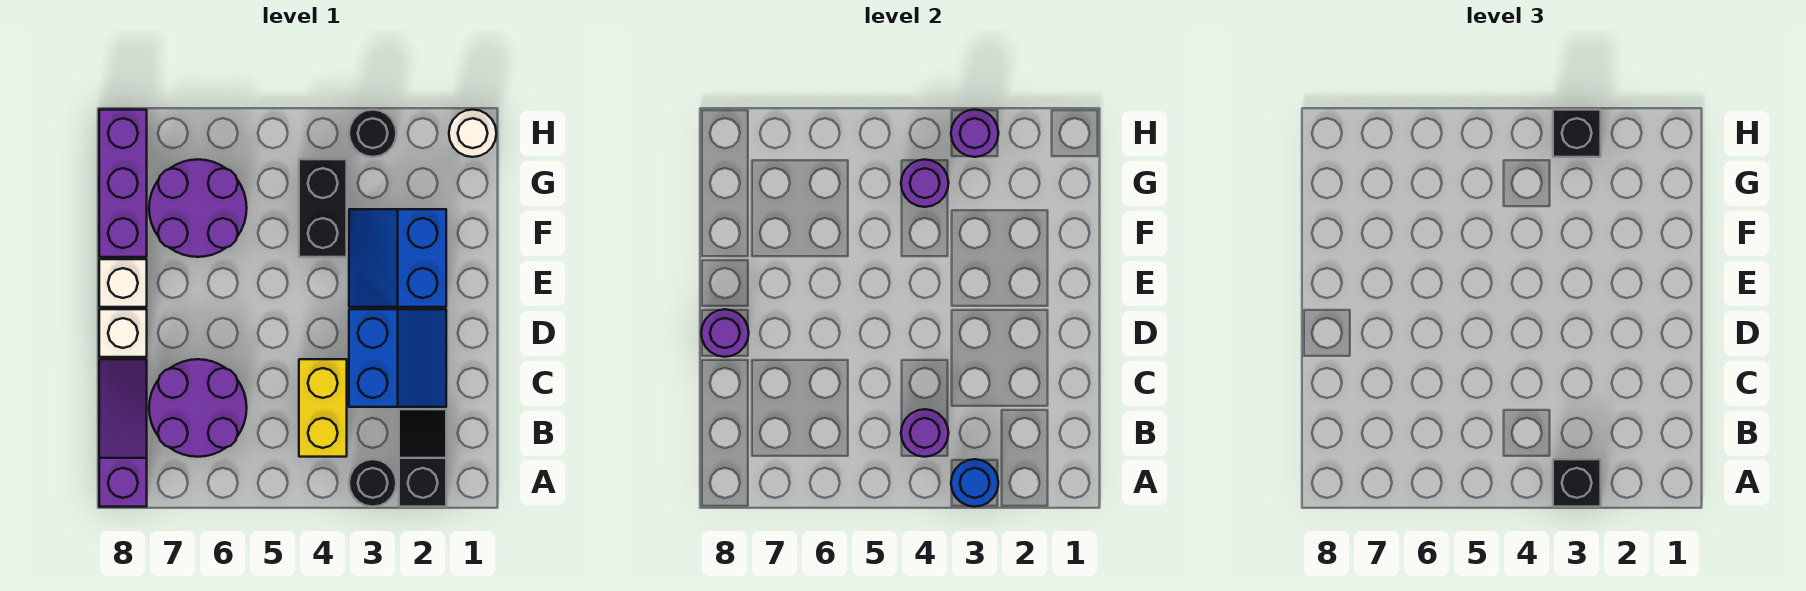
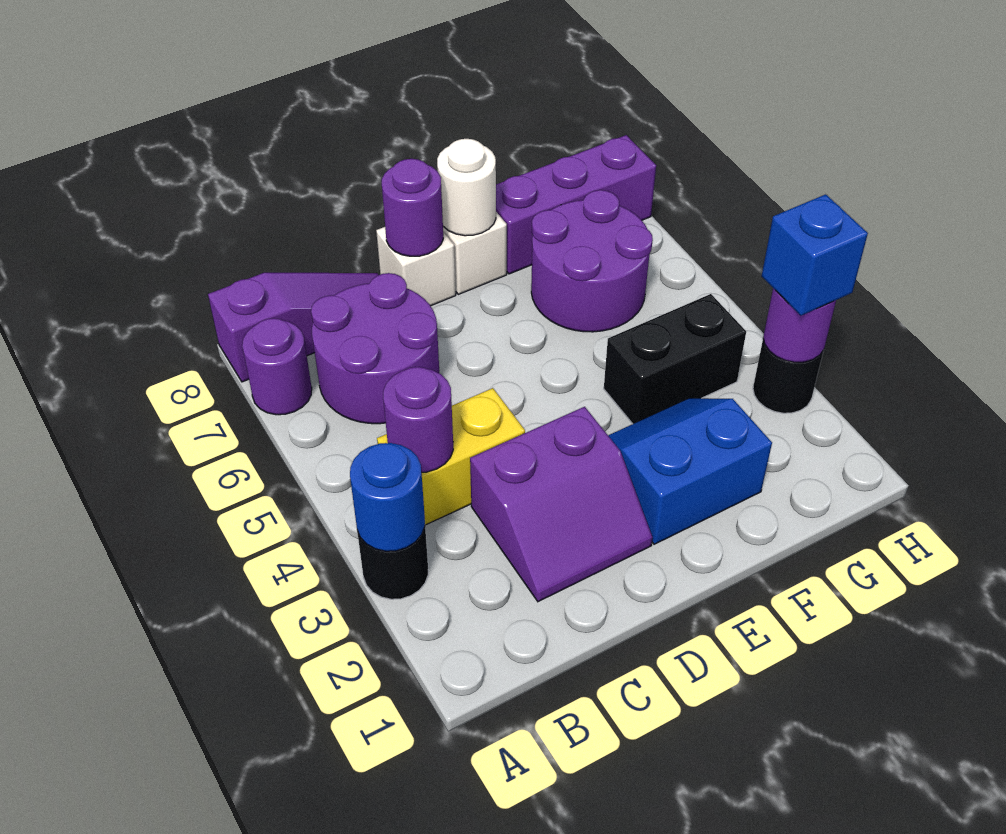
black 1x2 slope [399,409,446,507] -> none
black 1x1 brick [1553,459,1601,507] -> none
blue 2x2 slope [349,309,446,407] -> purple 2x2 slope [470,407,653,602]
purple 1x1 round brick [901,160,949,207] -> purple 1x1 round brick moved to [242,318,312,415]
white 1x1 round brick [449,110,496,157] -> white 1x1 round brick moved to [437,139,496,236]
black 1x1 brick [1553,110,1601,157] -> blue 1x1 brick [762,194,868,316]

